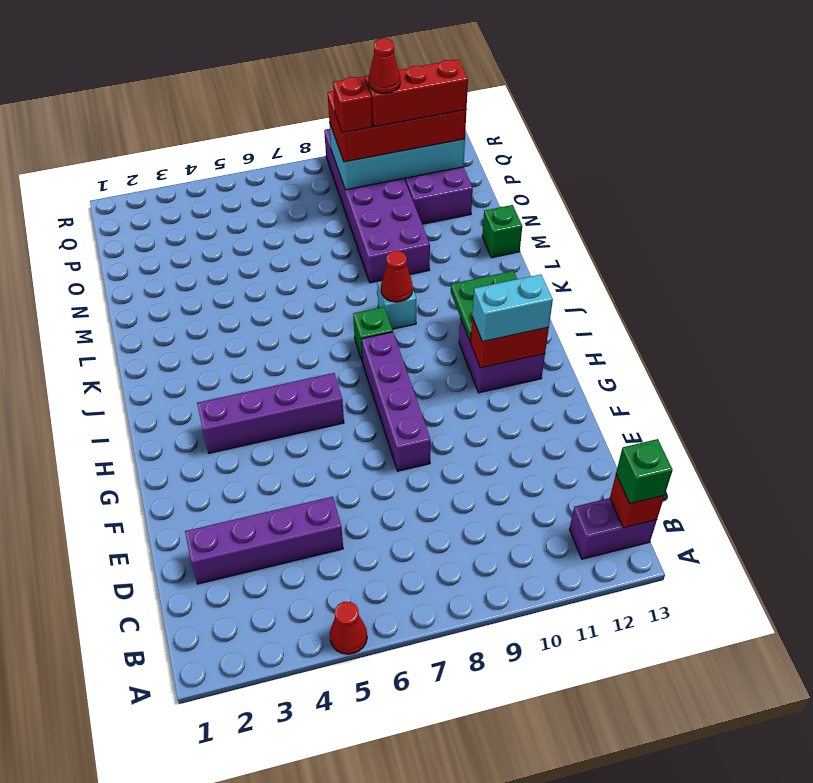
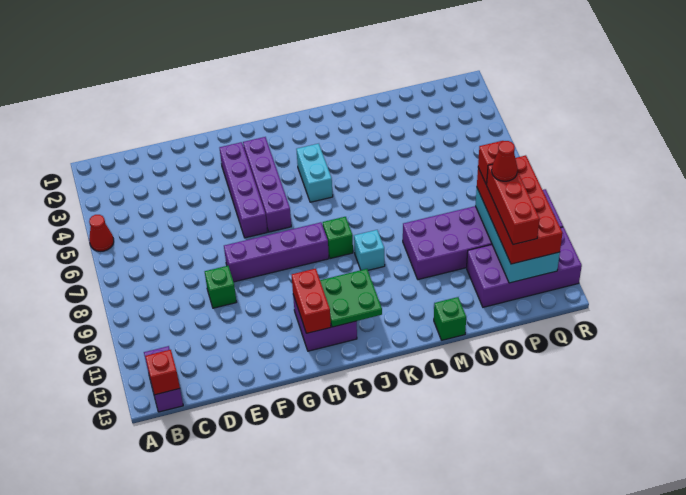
green 1x1 brick [616,439,673,504] -> green 1x1 brick moved to [205,266,237,308]
purple 1x4 brick [185,497,343,584] -> purple 1x4 brick moved to [220,142,267,238]
cyan 1x2 brick [472,274,553,342] -> cyan 1x2 brick moved to [296,144,333,202]
red 1x1 cone [381,251,413,302] -> none

